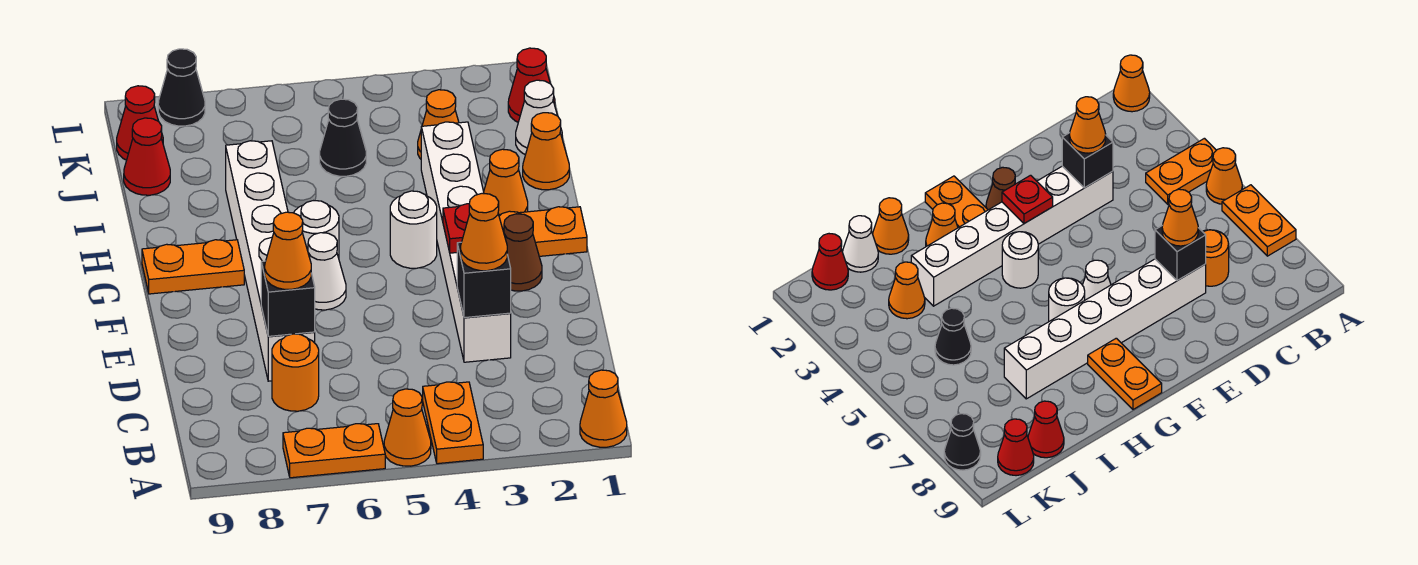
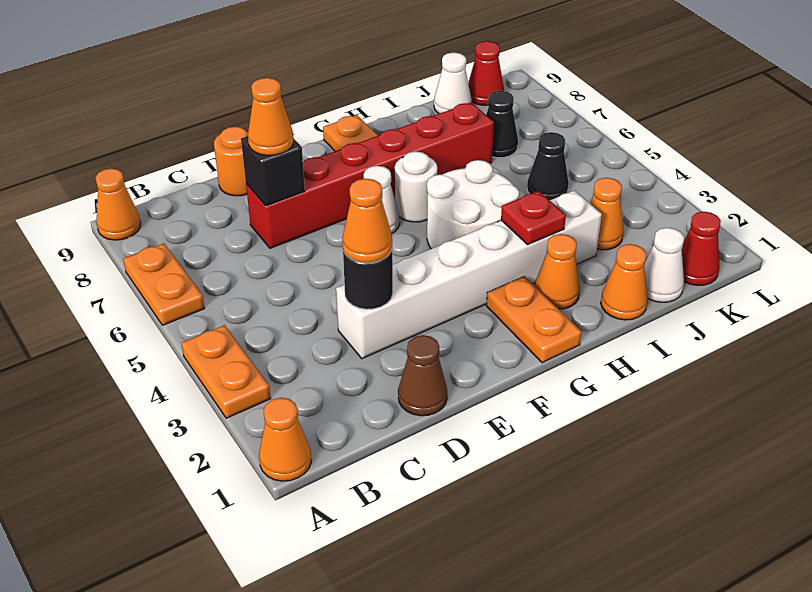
orange 1x2 plate [423,382,483,464] -> orange 1x2 plate turned to [181,325,271,418]
orange 1x1 cone [384,389,431,466] -> orange 1x1 cone moved to [95,168,141,240]
orange 1x1 round brick [272,334,319,411] -> orange 1x1 round brick moved to [214,127,248,196]
black 1x1 brick [457,242,511,318] -> black 1x1 round brick [343,250,393,309]
white 1x6 brick [226,141,315,381] -> red 1x6 brick [246,102,494,248]
brown 1x1 cone [504,214,542,291] -> brown 1x1 cone moved to [398,335,447,416]
red 1x1 plate [443,204,470,253] -> red 1x1 plate moved to [501,191,566,245]
white 1x1 round brick [390,191,437,268] -> white 2x2 round brick [427,160,519,249]
red 1x1 cone [124,118,170,195] -> white 1x1 cone [434,52,472,114]
black 1x1 cone [158,49,205,126] -> black 1x1 cone moved to [486,91,518,158]

